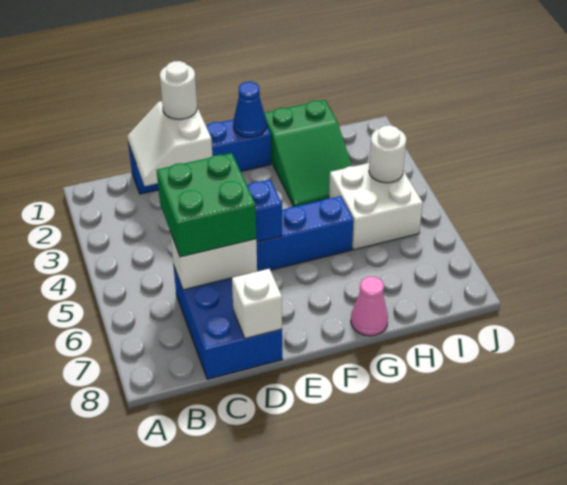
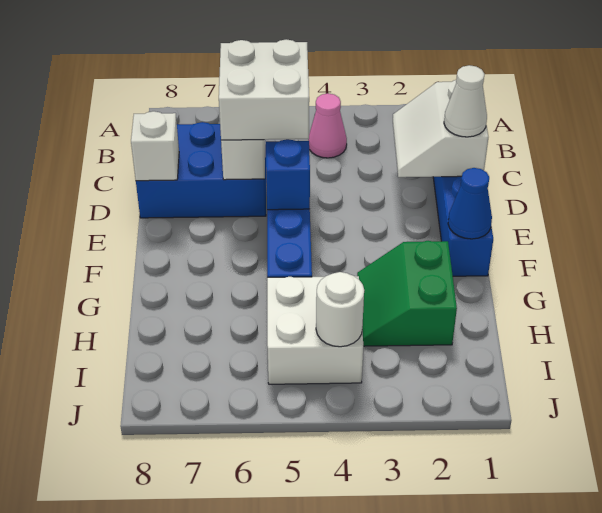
white 2x2 slope [127,101,212,186] -> white 2x2 slope turned to [393,80,488,177]
green 2x2 brick [157,153,256,257] -> white 2x2 brick [219,39,309,140]
white 1x1 round brick [160,61,197,119] -> white 1x1 cone [444,65,487,137]
green 2x3 slope [264,100,352,207] -> green 2x2 slope [357,241,457,346]
pink 1x1 cone [351,277,388,336] -> pink 1x1 cone moved to [308,93,347,158]

